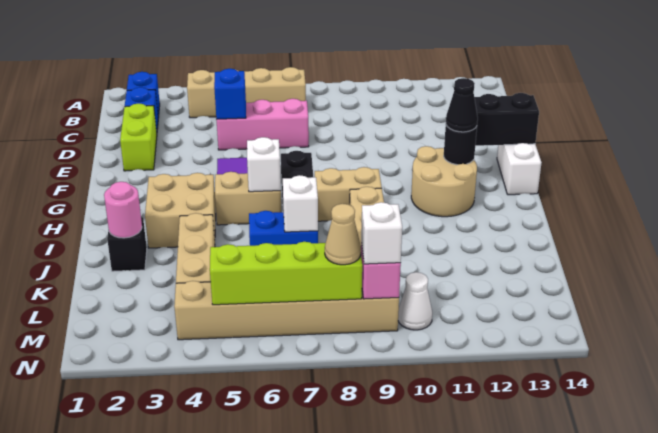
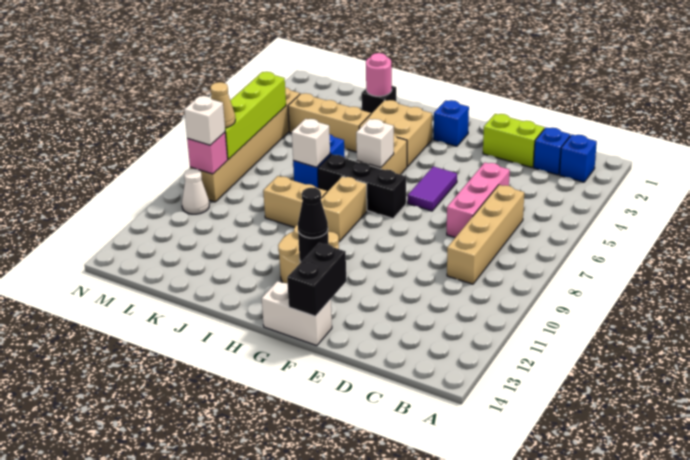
tan 1x4 brick [187,67,306,118] -> tan 1x4 brick moved to [447,185,524,284]
blue 1x1 brick [214,69,246,119] -> blue 1x1 brick moved to [434,100,469,146]

